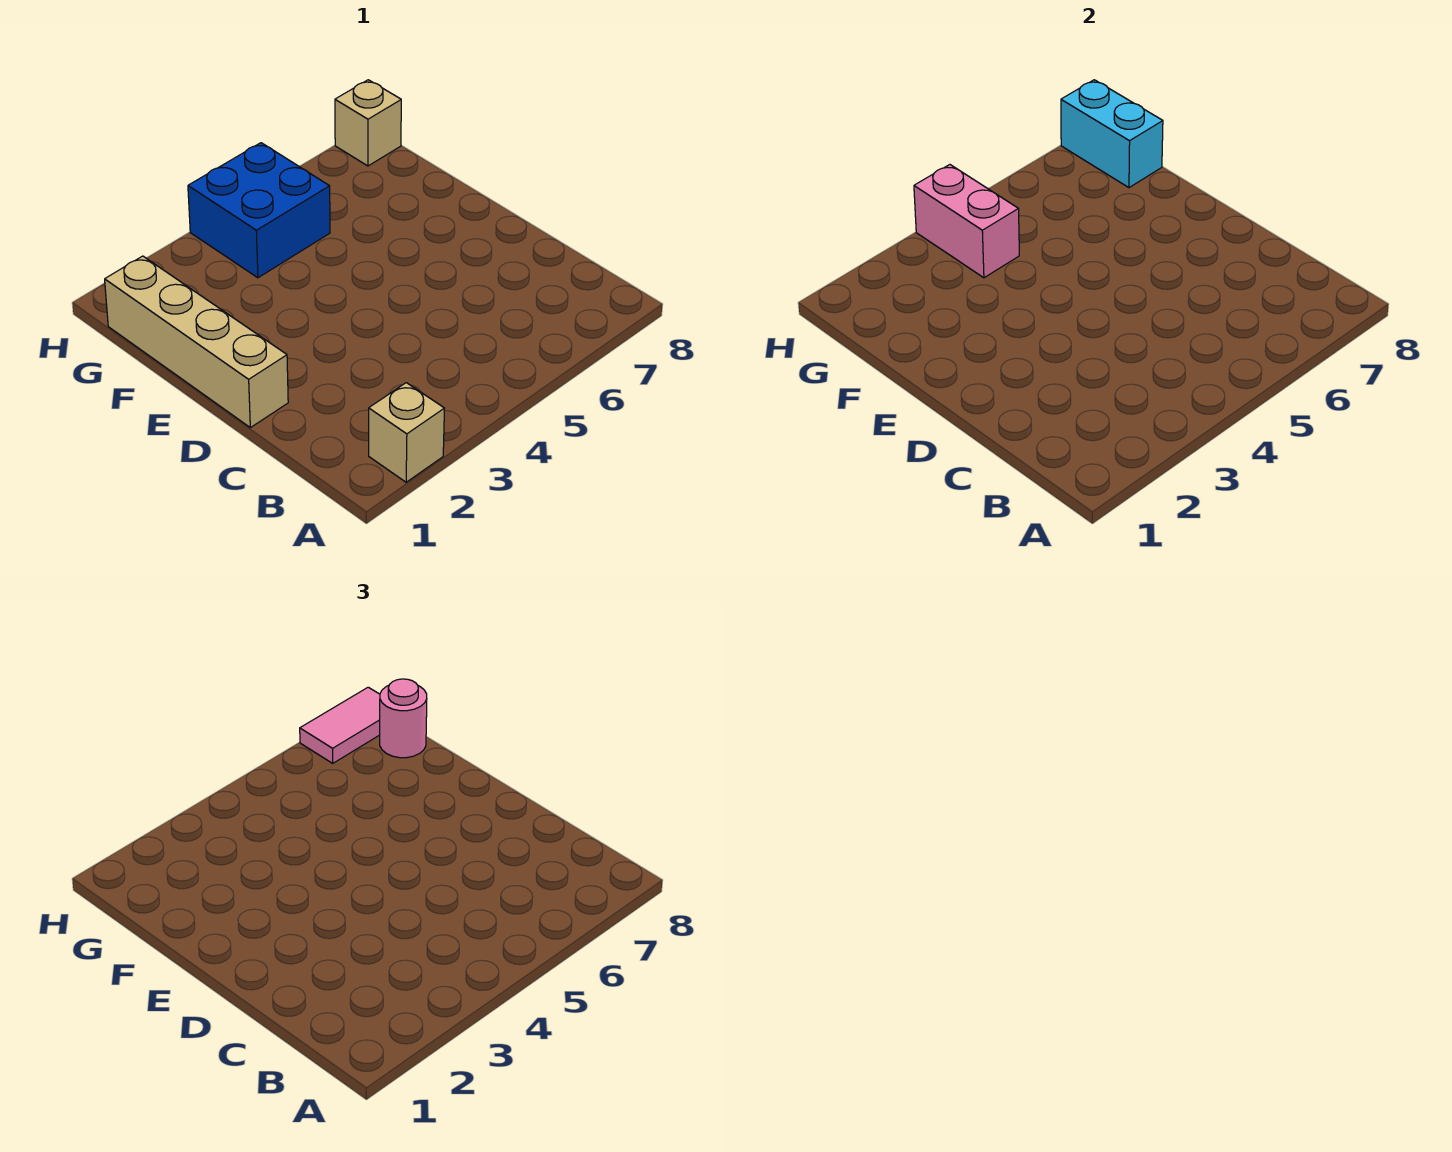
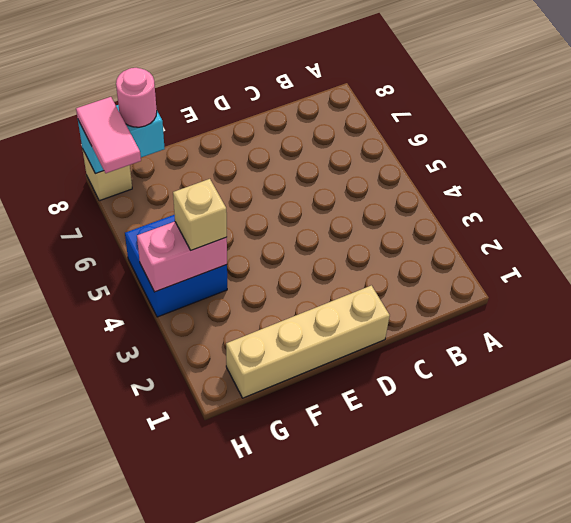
tan 1x1 brick [369,383,444,482] -> tan 1x1 brick moved to [173,179,227,250]

